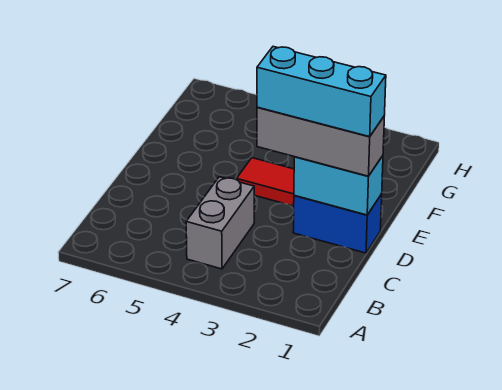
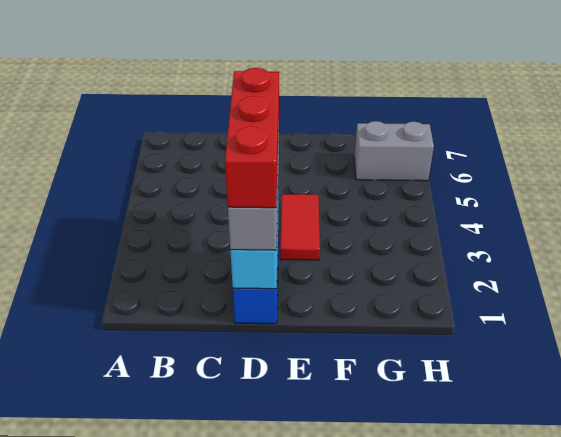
grey 1x2 brick [186,177,254,269] -> grey 1x2 brick moved to [354,121,434,181]
cyan 1x3 brick [257,47,386,137] -> red 1x3 brick [225,68,279,208]

